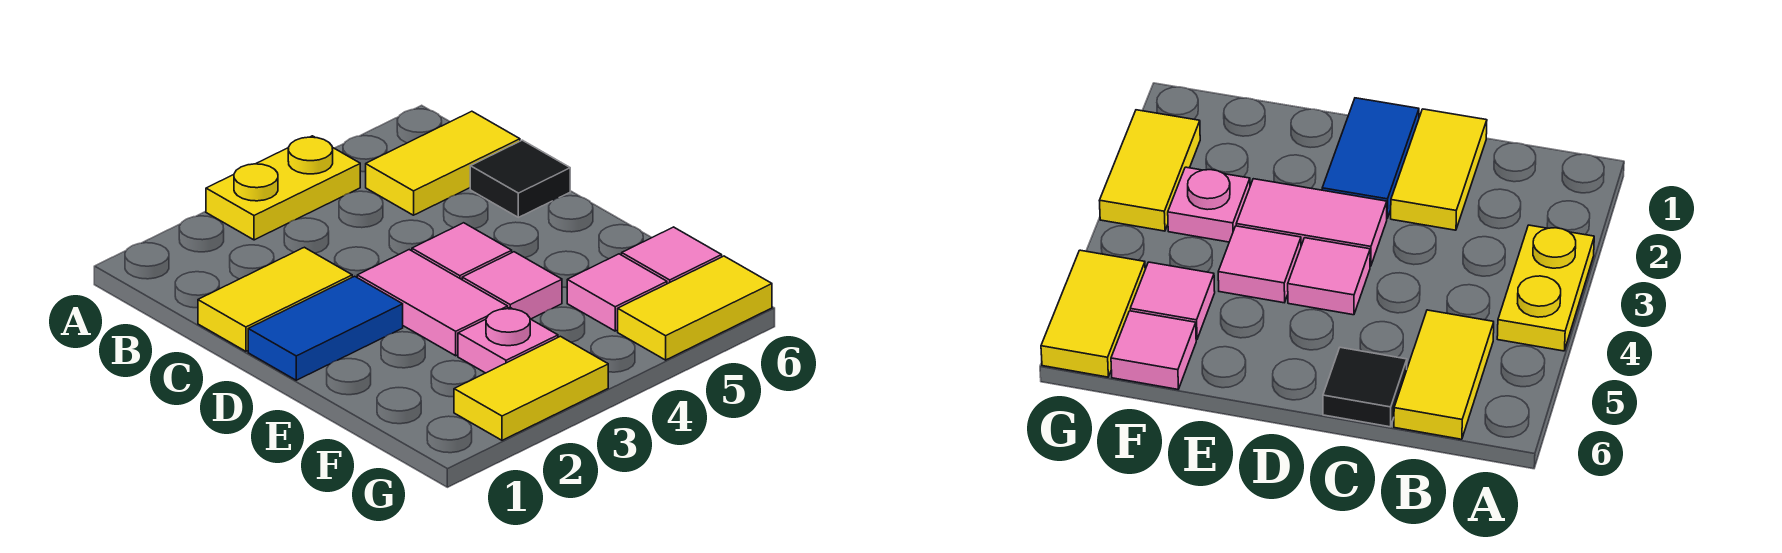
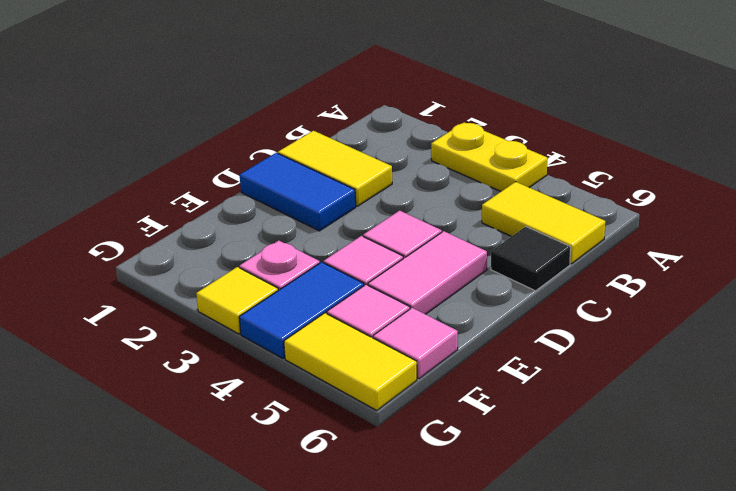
pink 1x2 tile [357,250,508,356] -> pink 1x2 tile moved to [368,231,487,314]
none -> blue 1x2 tile [239,262,364,358]
yellow 1x2 tile [454,336,608,440] -> yellow 1x1 tile [196,267,278,334]

